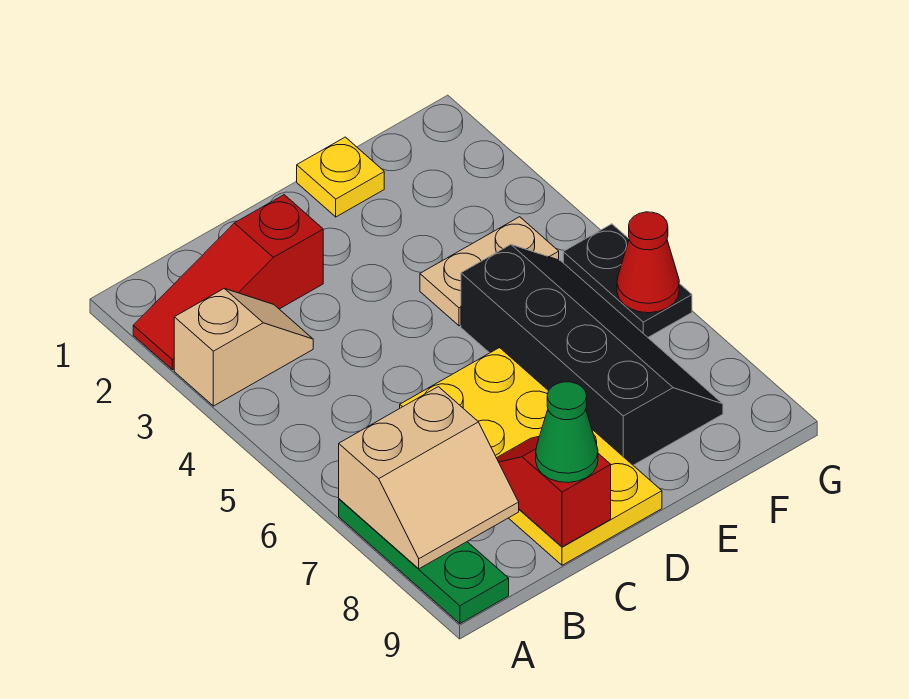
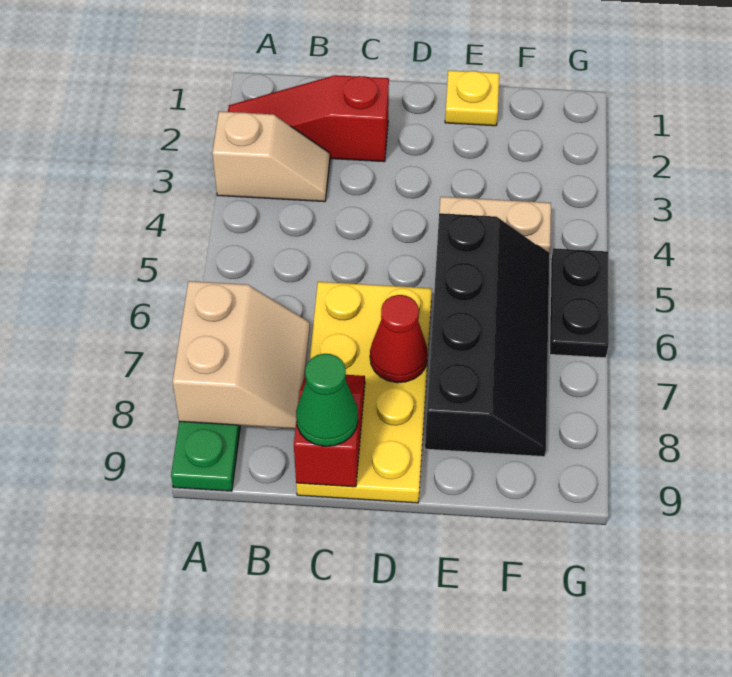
tan 2x2 slope [339,387,519,569] -> tan 2x2 slope turned to [173,281,310,429]
red 1x1 cone [617,212,679,313] -> red 1x1 cone moved to [370,295,428,383]

